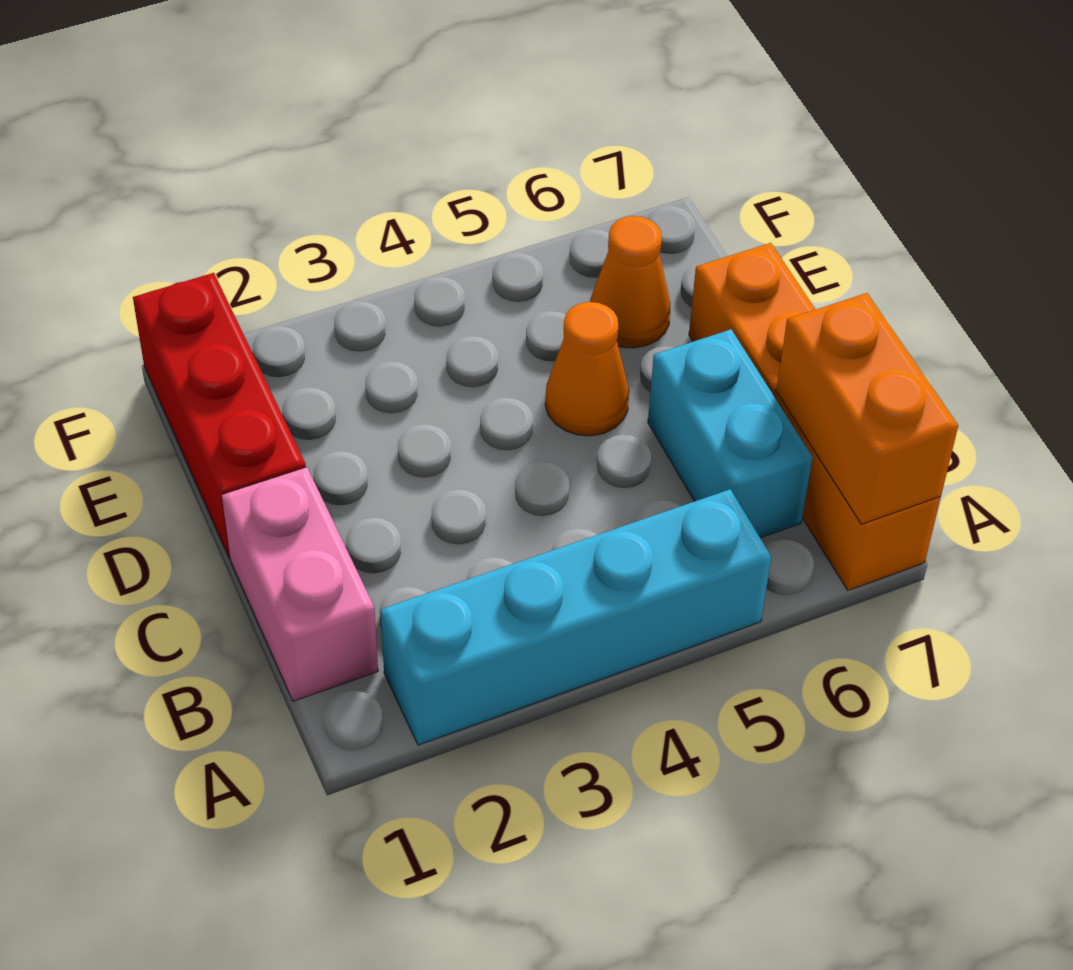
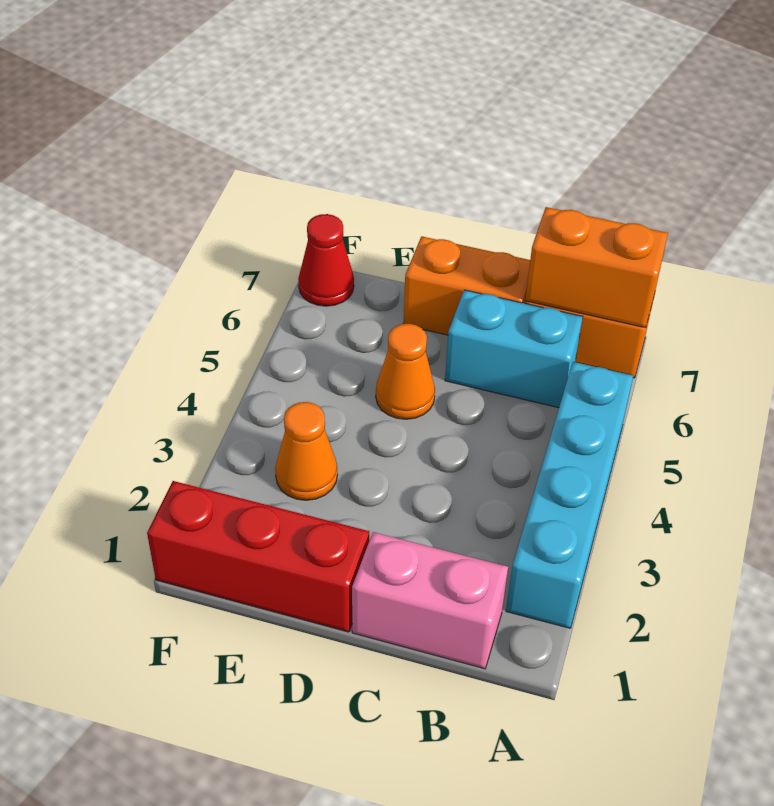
orange 1x1 cone [590,216,671,348] -> orange 1x1 cone moved to [275,402,338,500]
none -> red 1x1 cone [298,214,354,306]

